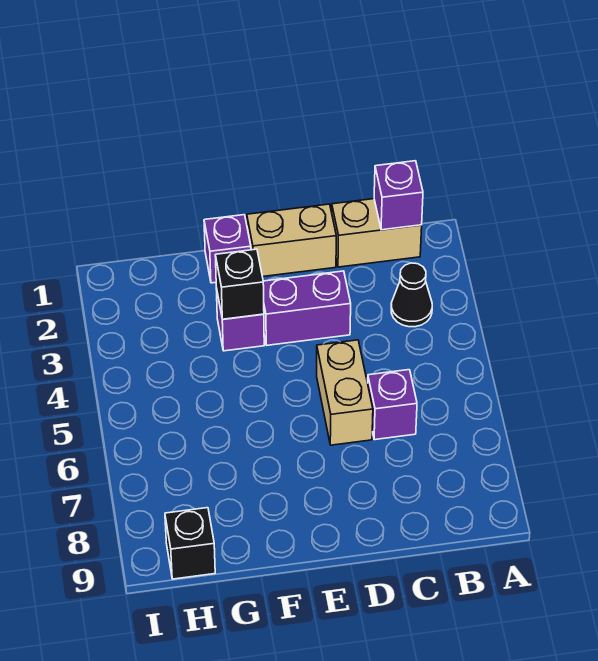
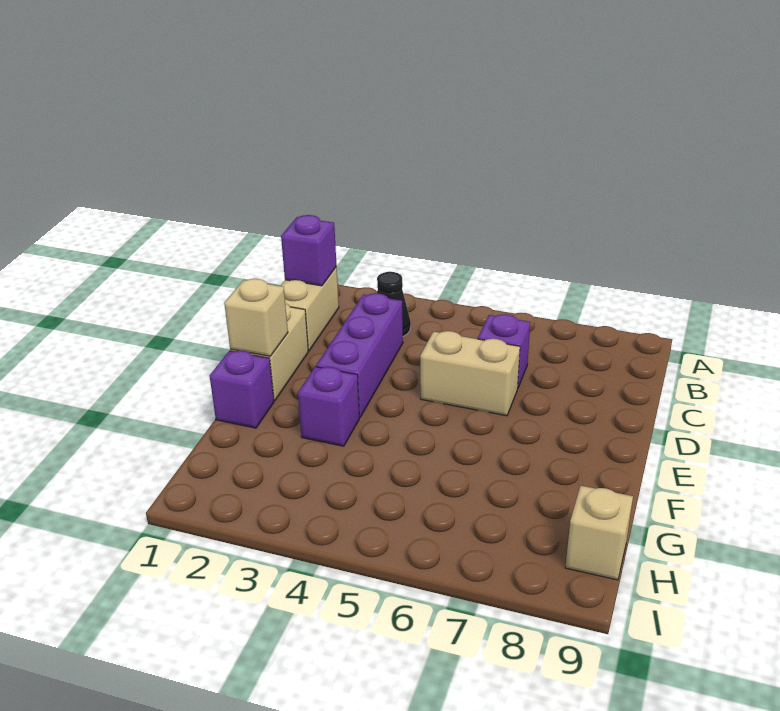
purple 1x2 brick [263,271,351,345] -> purple 1x3 brick [316,293,403,418]
none -> tan 1x1 brick [224,279,288,356]
black 1x1 brick [215,249,264,319] -> none
black 1x1 brick [165,508,215,579] -> tan 1x1 brick [565,486,633,580]

